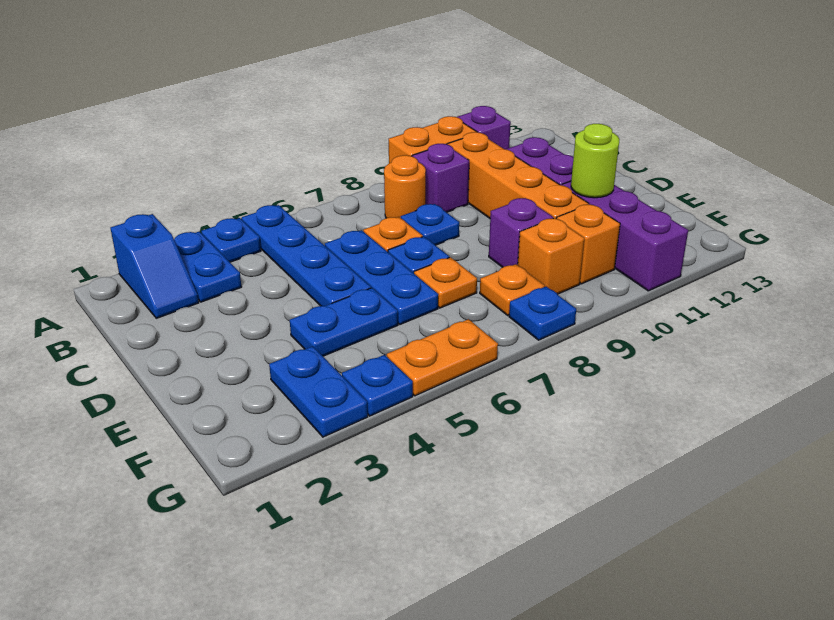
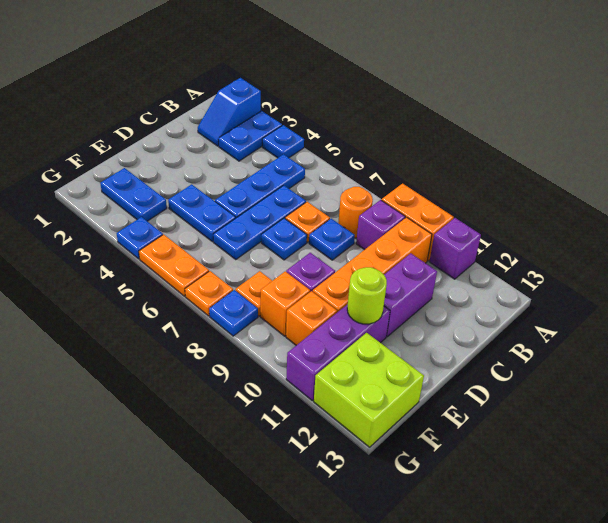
blue 1x4 plate [242,205,371,306] -> blue 1x3 plate [215,154,305,218]
orange 1x1 plate [414,257,477,308] -> orange 1x1 plate moved to [185,271,233,316]
blue 1x2 plate [269,346,368,437] -> blue 1x2 plate turned to [100,168,167,221]
none -> lime 2x2 brick [314,333,424,447]

